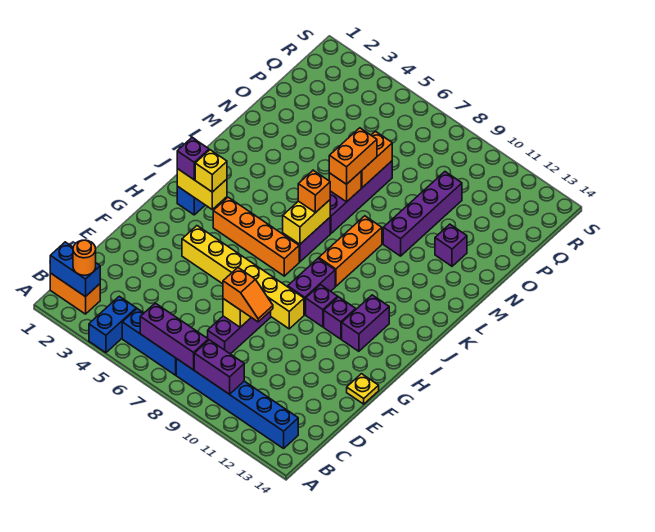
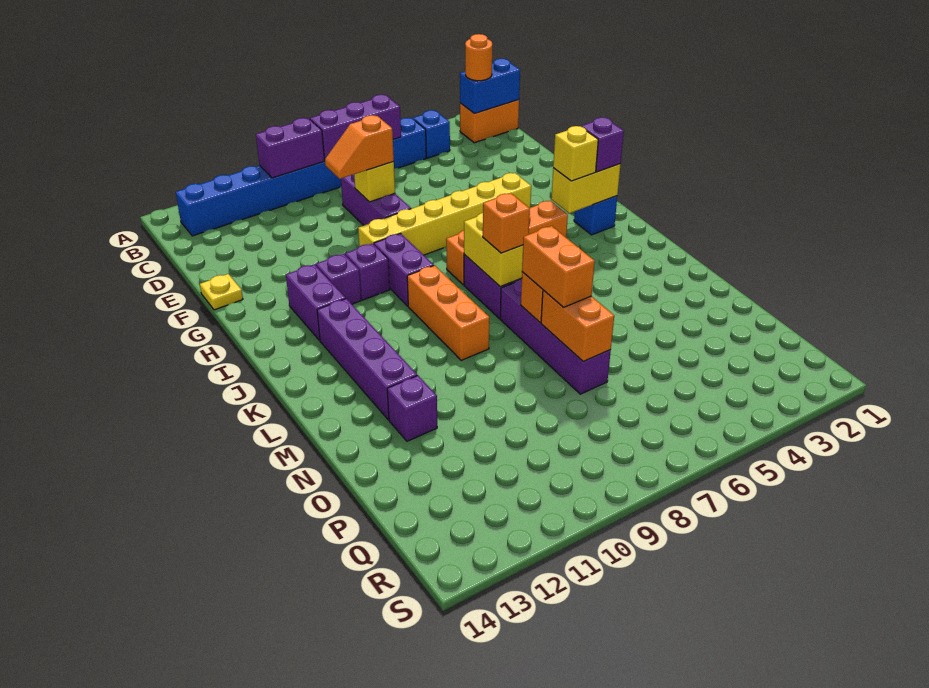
blue 1x2 brick [89,296,136,353] -> blue 1x1 brick [413,110,450,158]
purple 1x4 brick [383,172,462,256] -> purple 1x4 brick moved to [317,299,417,420]

